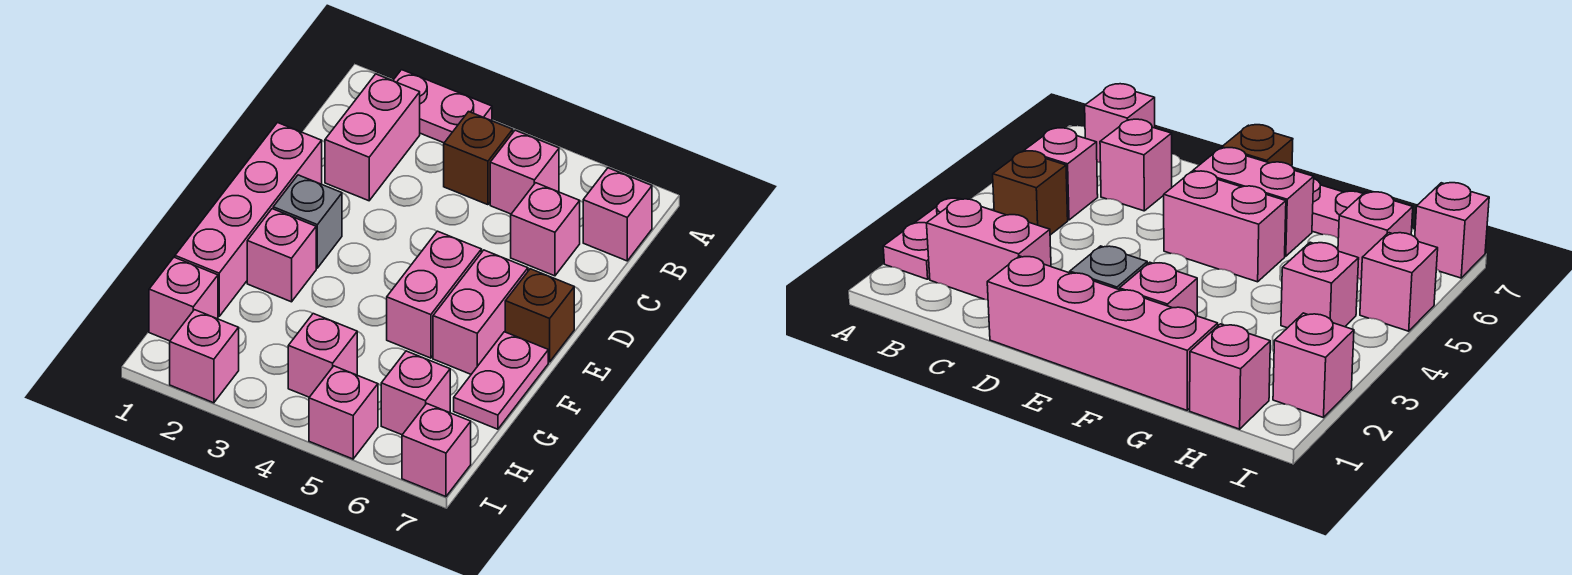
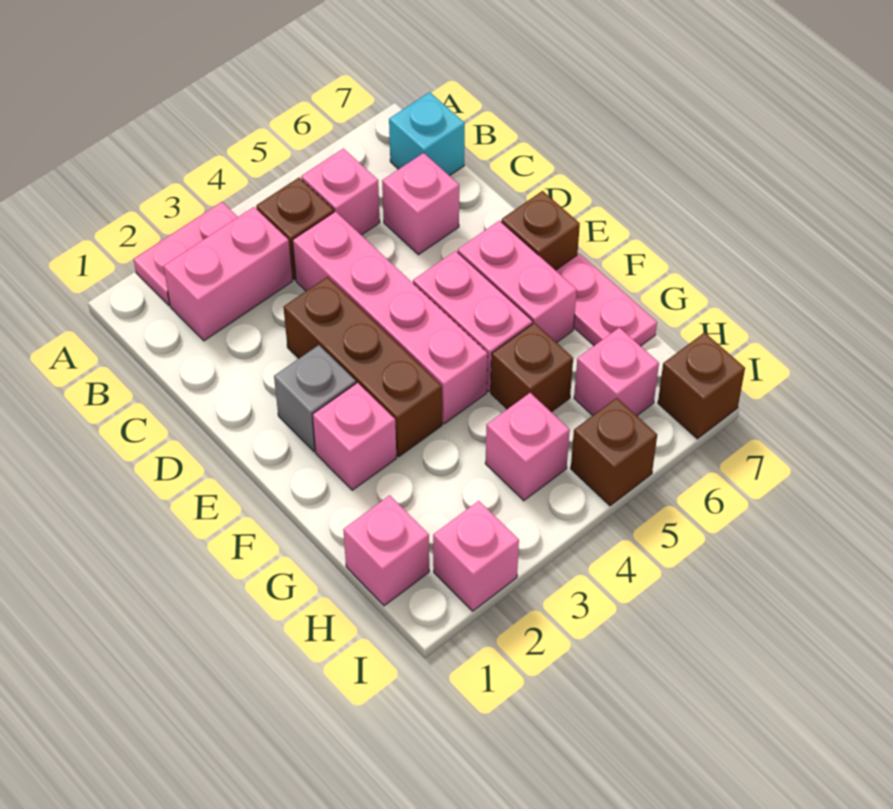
pink 1x2 brick [325,74,420,201] -> pink 1x2 brick turned to [164,207,292,341]
pink 1x1 brick [583,168,652,261] -> cyan 1x1 brick [389,92,465,176]
pink 1x4 brick [175,123,322,317] -> pink 1x4 brick moved to [293,212,488,424]
none -> brown 1x3 brick [284,277,442,457]
none -> brown 1x1 brick [491,323,573,412]
pink 1x1 brick [309,366,378,459] -> brown 1x1 brick [571,398,657,506]
pink 1x1 brick [402,404,471,497] -> brown 1x1 brick [658,333,745,439]

